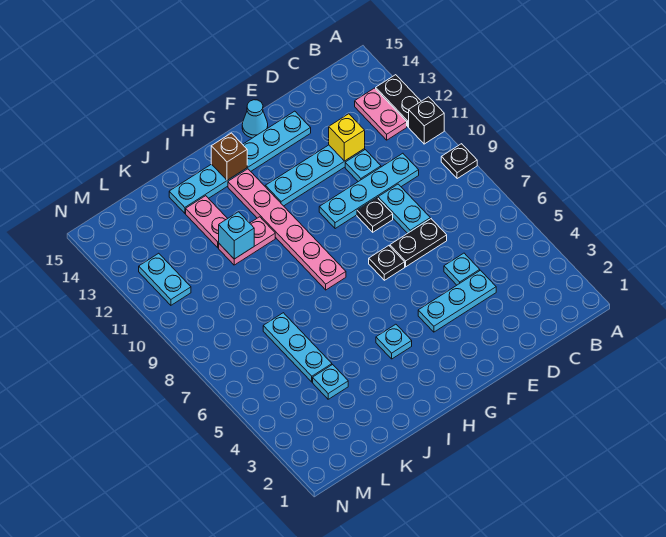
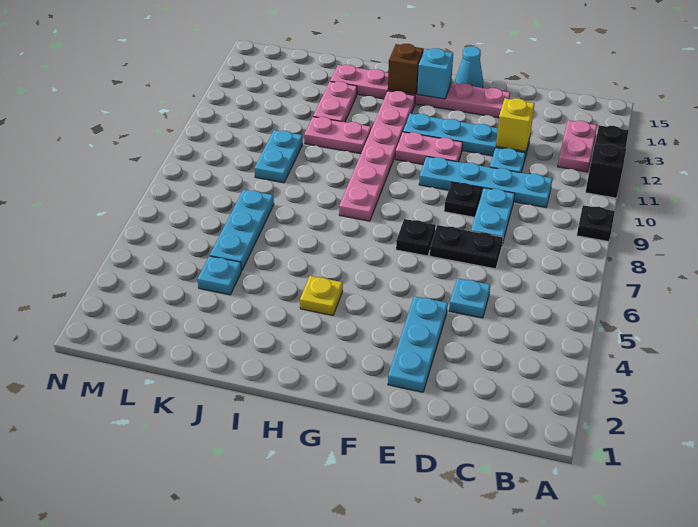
cyan 1x3 plate [418,270,496,332] -> cyan 1x3 plate turned to [388,296,448,392]
cyan 1x6 plate [169,111,311,213] -> pink 1x6 plate [330,65,510,118]
none -> pink 1x2 plate [395,132,463,165]
cyan 1x1 plate [376,324,412,359] -> yellow 1x1 plate [300,276,343,315]
cyan 1x1 brick [219,212,254,259] -> cyan 1x1 brick moved to [417,48,453,99]
cyan 1x2 plate [139,253,191,305] -> cyan 1x2 plate moved to [254,130,303,183]

